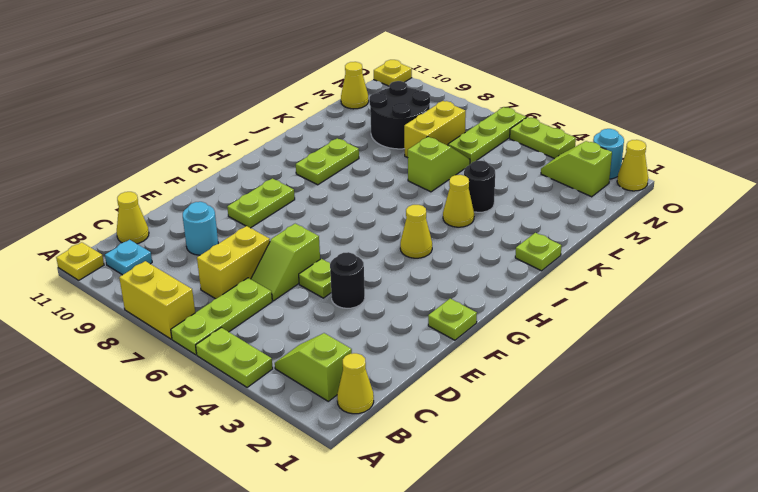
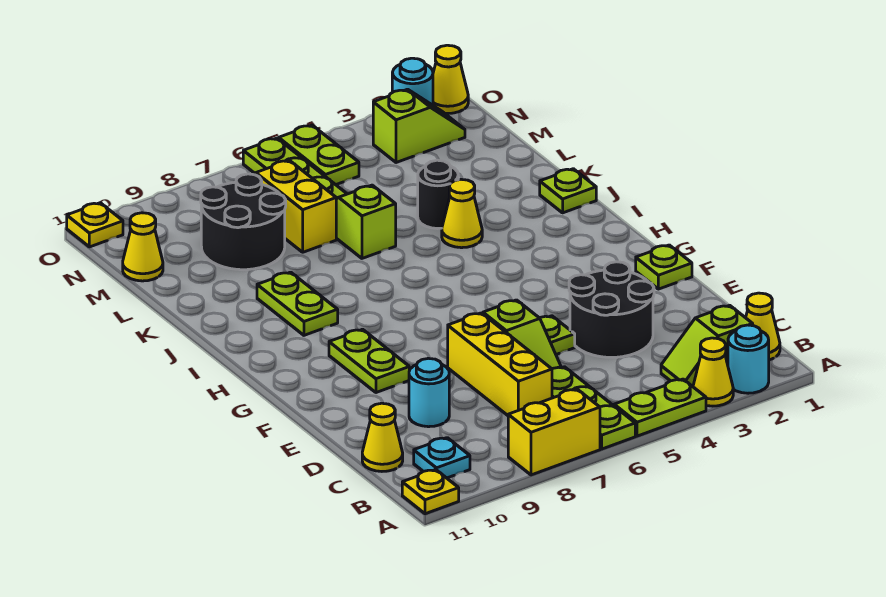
none -> cyan 1x1 round brick [728,325,769,393]
yellow 1x2 brick [197,226,270,299] -> yellow 1x3 brick [448,313,552,415]
black 1x1 round brick [330,252,365,308] -> black 2x2 round brick [569,262,654,357]
yellow 1x1 cone [400,205,432,258] -> yellow 1x1 cone moved to [693,338,733,406]
lime 1x2 slope [541,141,612,197] -> lime 1x2 slope turned to [373,89,465,163]
lime 1x2 plate [510,117,576,159] -> lime 1x2 plate turned to [279,125,359,185]

